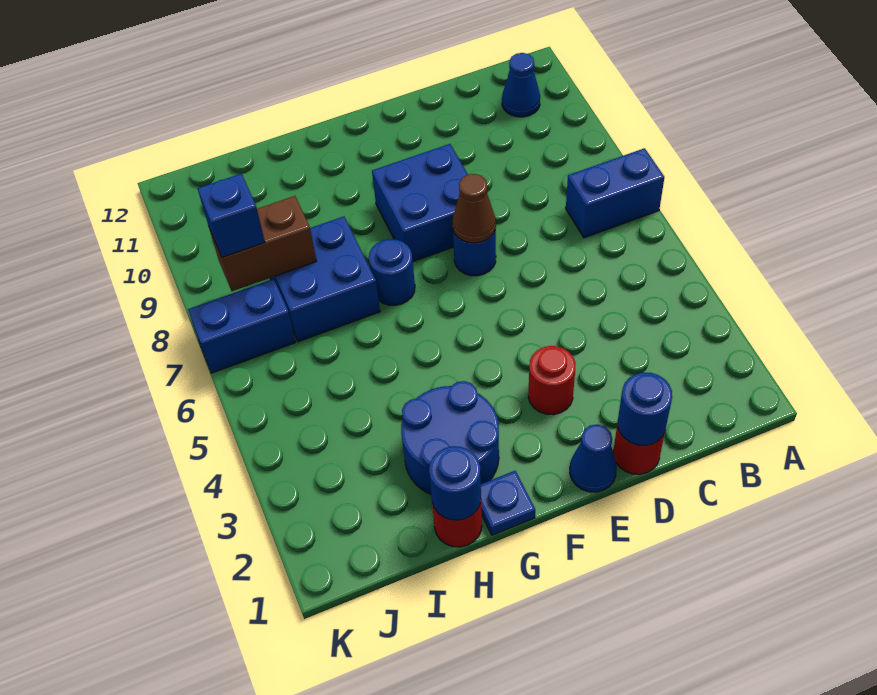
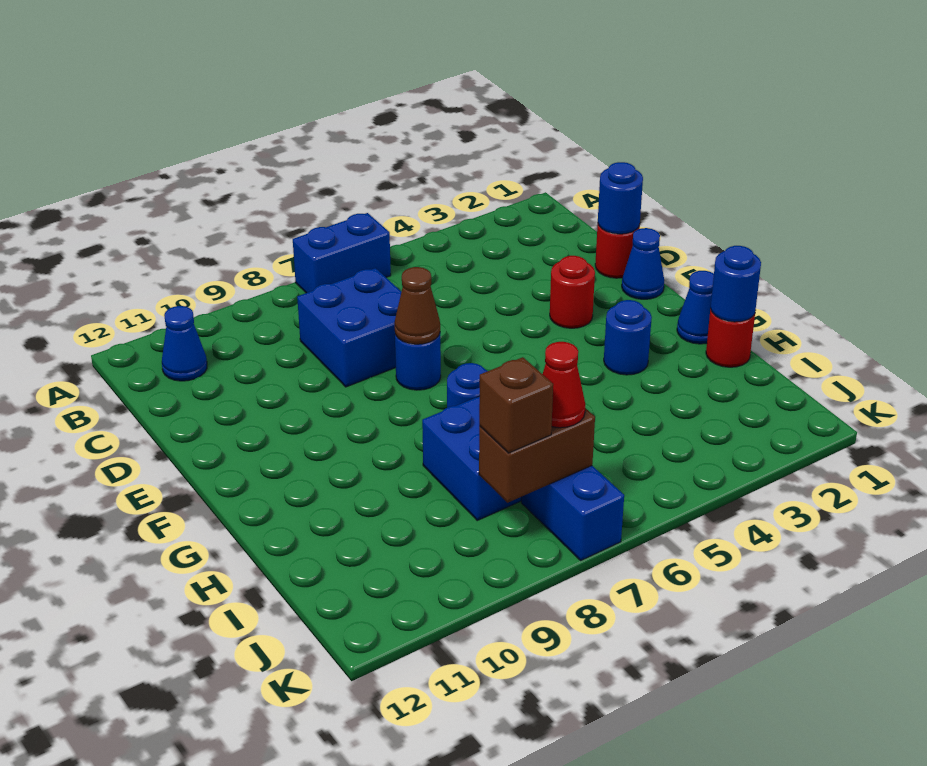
blue 1x2 brick [566,148,664,238] -> blue 1x2 brick turned to [293,213,391,293]
blue 2x2 brick [372,144,468,261] -> blue 2x2 brick moved to [297,268,401,387]
blue 1x1 plate [481,471,535,535] -> blue 1x1 cone [677,271,714,344]
blue 2x2 round brick [401,381,499,494] -> blue 1x1 round brick [604,300,652,375]
brown 1x2 brick [209,196,316,291] -> brown 1x2 brick turned to [479,408,595,503]
none -> red 1x1 cone [543,342,585,428]
blue 1x1 brick [198,174,265,257] -> brown 1x1 brick [479,357,553,453]

